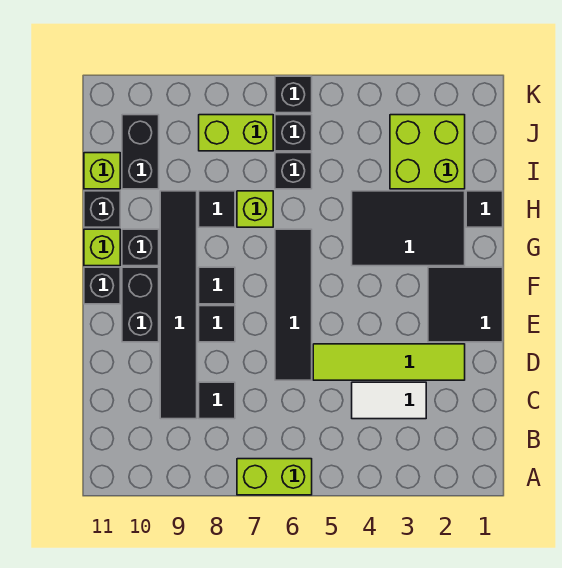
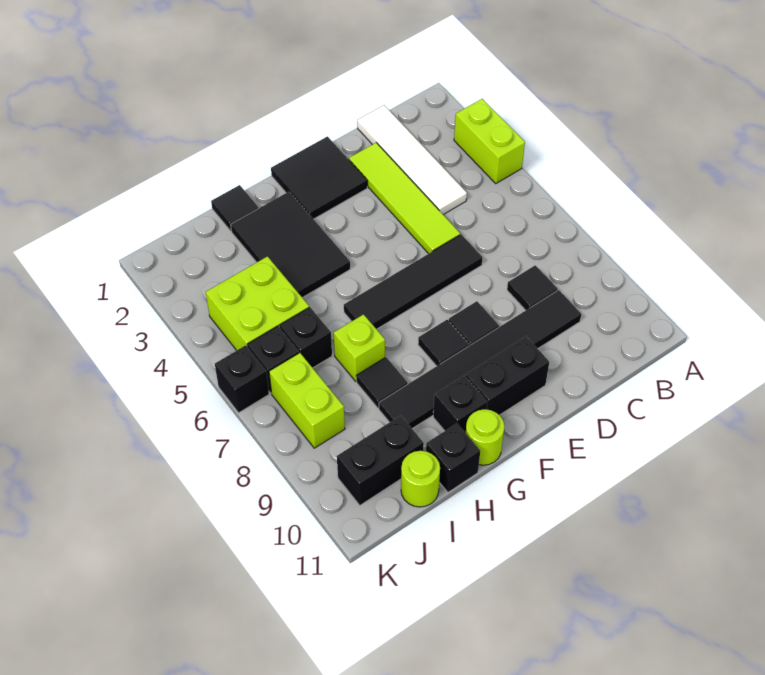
lime 1x2 brick [237,459,312,495] -> lime 1x2 brick moved to [454,99,525,183]
white 1x2 tile [352,382,426,419] -> white 1x4 tile [357,105,467,215]
black 1x1 brick [84,267,120,304] -> none
lime 1x1 brick [84,229,120,266] -> lime 1x1 round brick [466,409,504,465]
lime 2x2 brick [390,115,465,189] -> lime 2x2 brick moved to [206,256,309,350]
lime 1x1 brick [84,153,120,189] -> lime 1x1 round brick [401,451,440,507]

